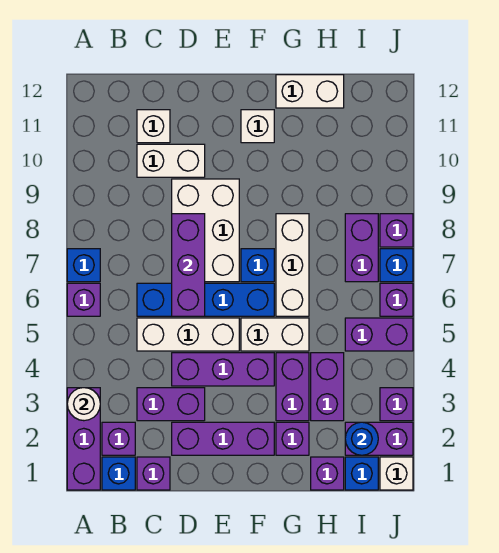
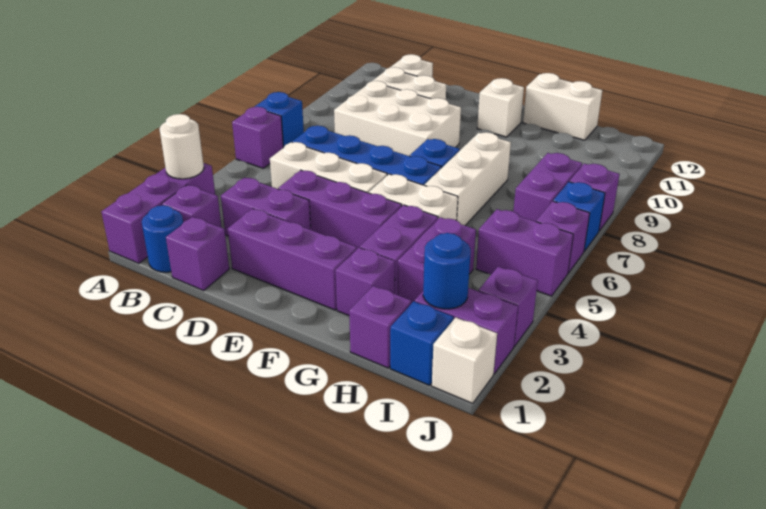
blue 1x1 brick [102,457,135,490] -> blue 1x1 round brick [142,205,183,272]
purple 1x3 brick [172,214,205,316] -> none
white 2x3 brick [172,179,239,282] -> white 2x3 brick turned to [334,81,461,156]

